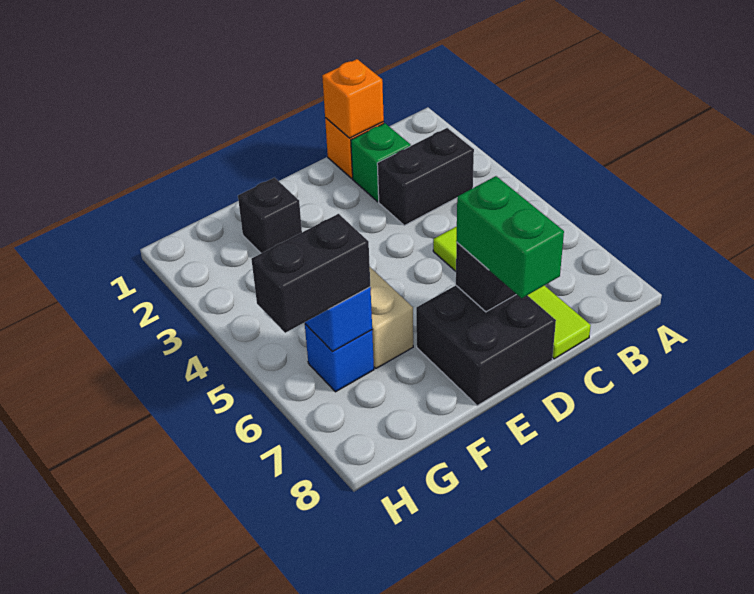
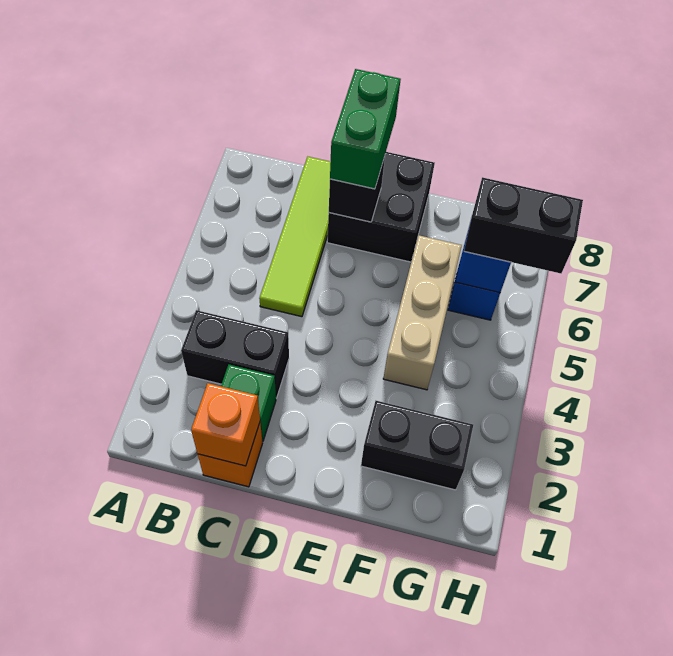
black 1x1 brick [238,178,302,253] -> black 1x2 brick [361,401,473,490]

